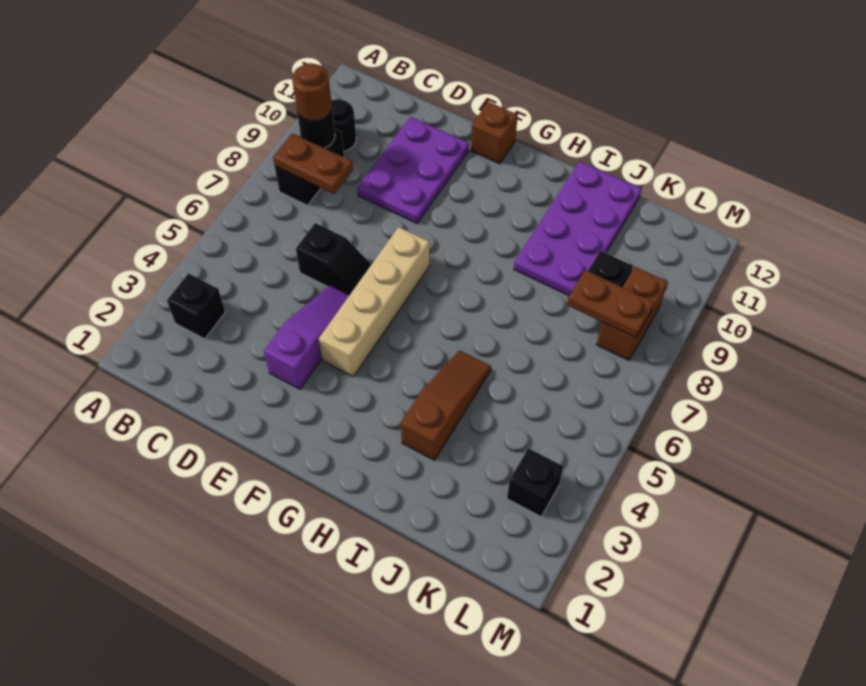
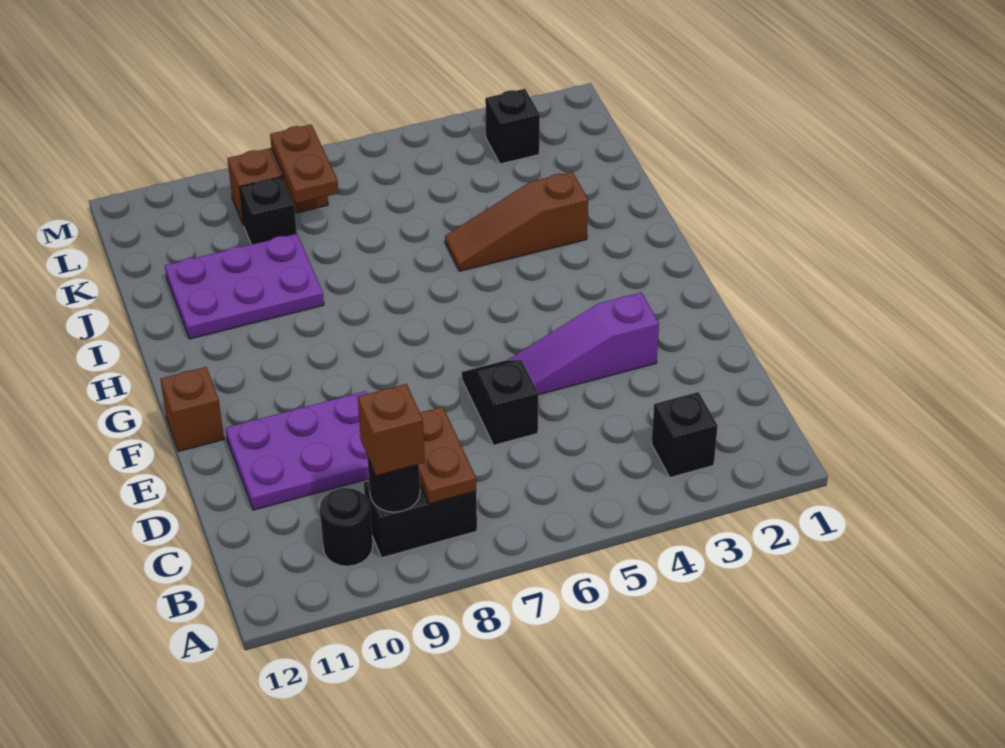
brown 1x1 round brick [292,63,332,121] -> brown 1x1 brick [358,384,425,476]
tan 1x4 brick [319,227,430,376] -> none
purple 2x4 plate [514,161,642,296] -> purple 2x3 plate [165,233,324,339]

